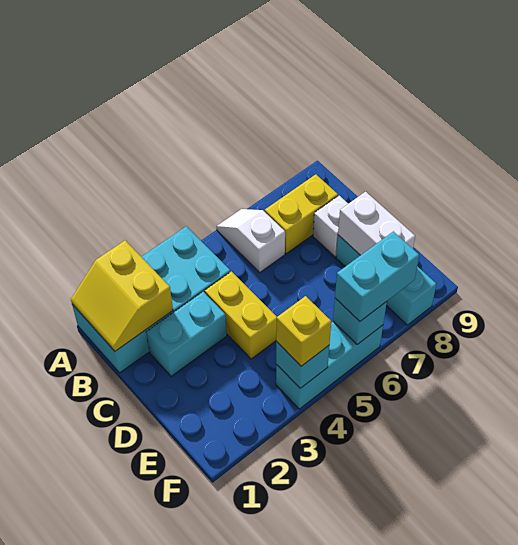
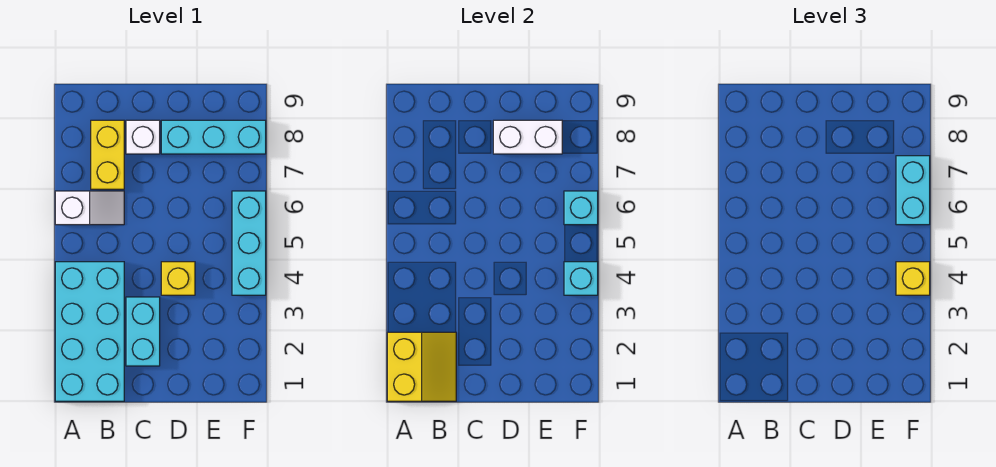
yellow 2x2 slope [71,240,173,351] -> yellow 2x2 slope turned to [387,332,456,401]
white 1x2 slope [217,209,285,272] -> white 1x2 slope turned to [55,191,124,225]
yellow 1x2 brick [205,272,277,359] -> yellow 1x1 brick [161,262,195,295]

